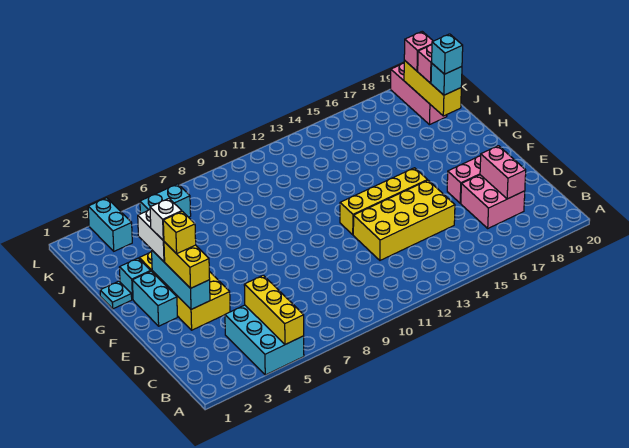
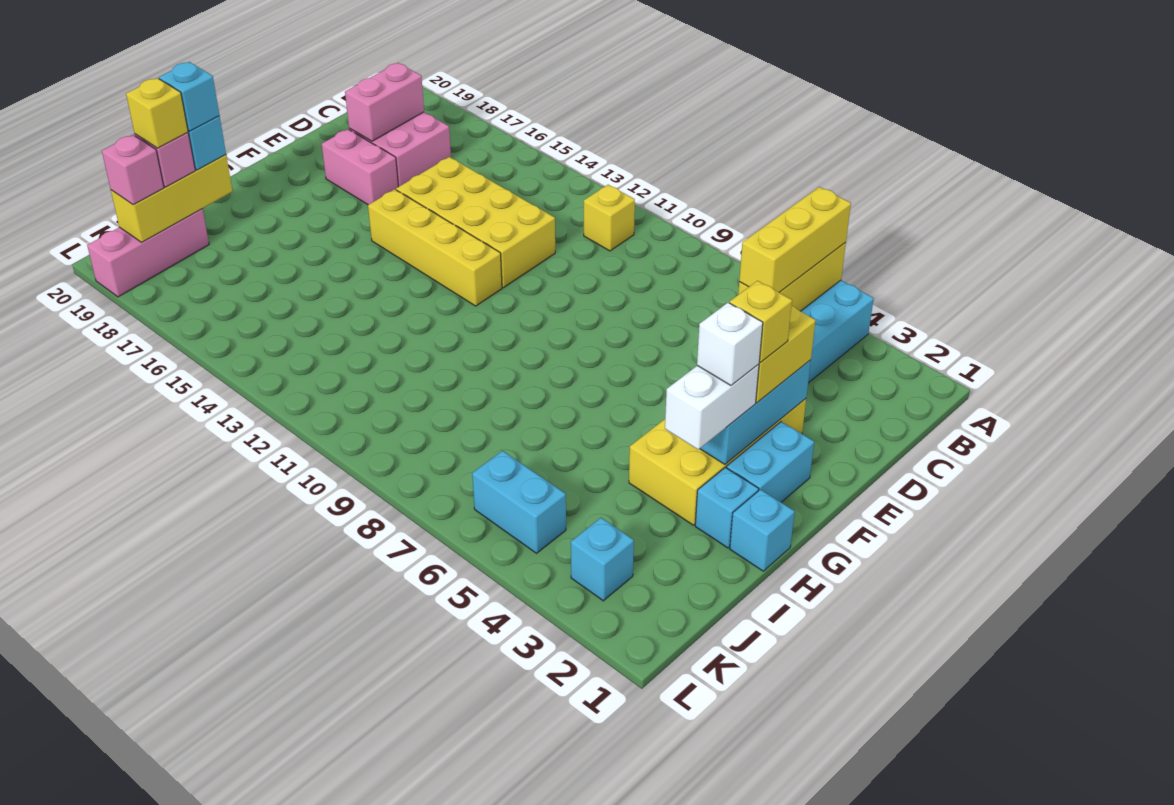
none -> yellow 1x3 brick [739,187,851,293]
none -> yellow 1x1 brick [584,185,635,251]
cyan 1x1 plate [100,281,132,309] -> cyan 1x1 brick [730,490,795,571]
none -> yellow 1x1 brick [126,78,188,148]
cyan 1x2 brick [88,198,132,251] -> cyan 1x1 brick [571,518,634,601]

